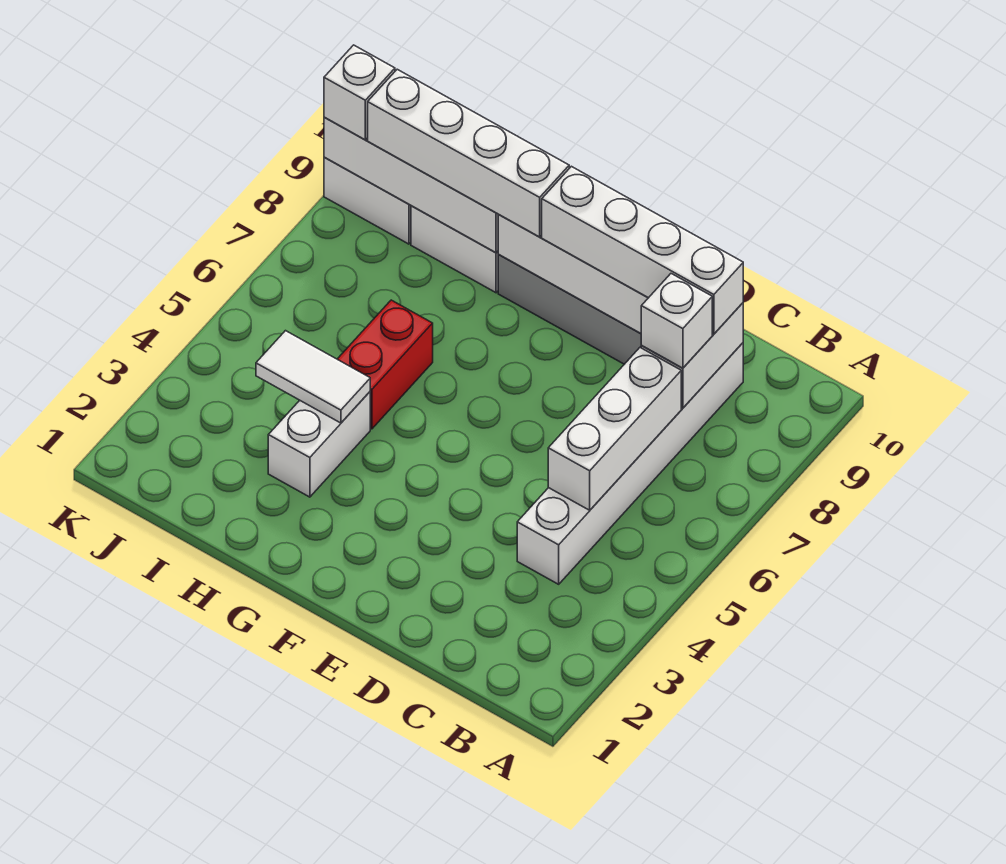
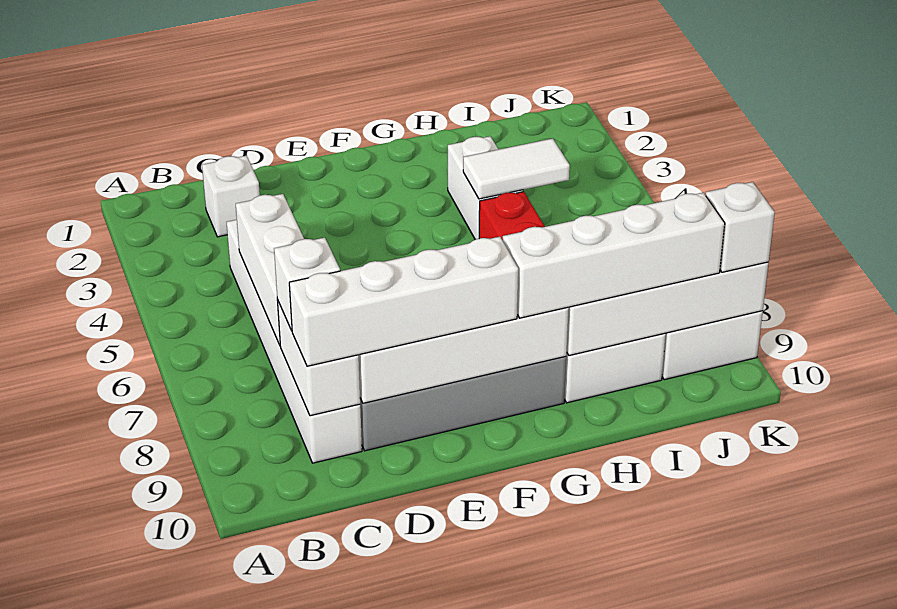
none -> white 1x1 brick [202,156,260,237]

